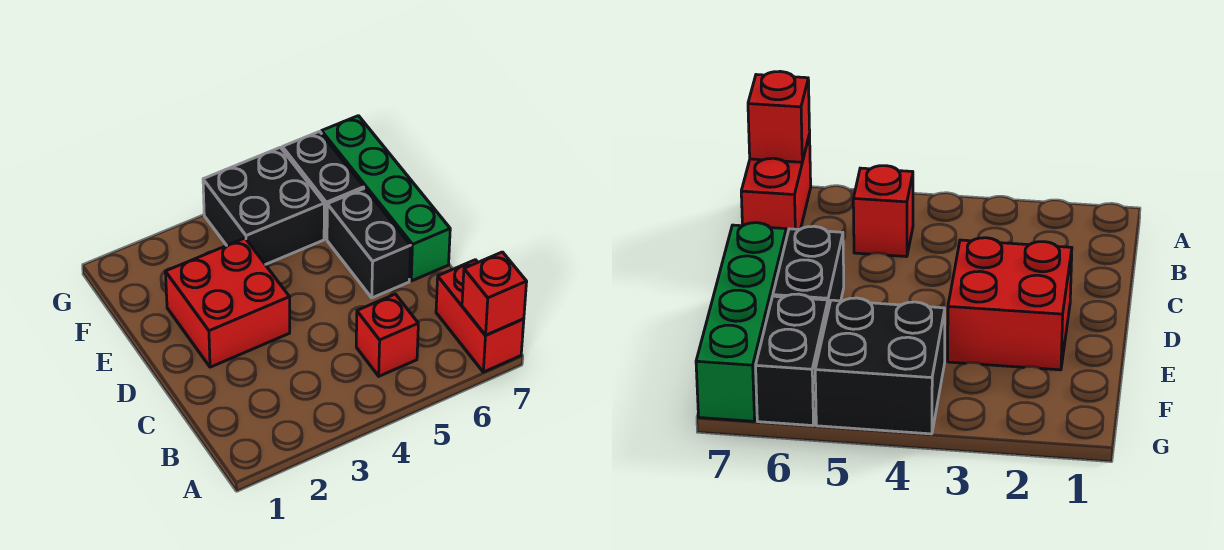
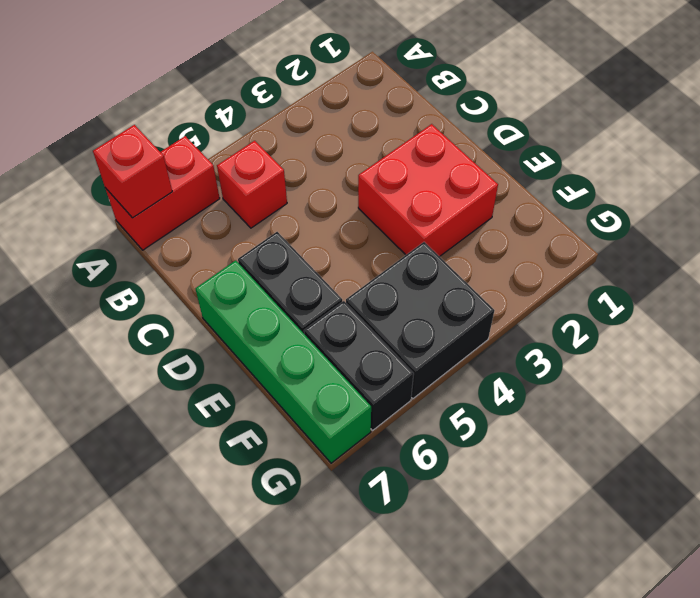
red 1x2 brick [436,260,524,372] -> red 1x2 brick turned to [105,136,220,250]

